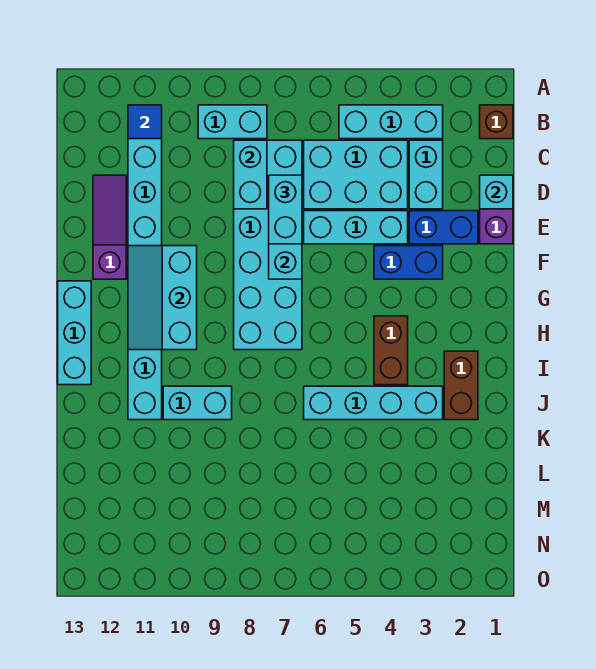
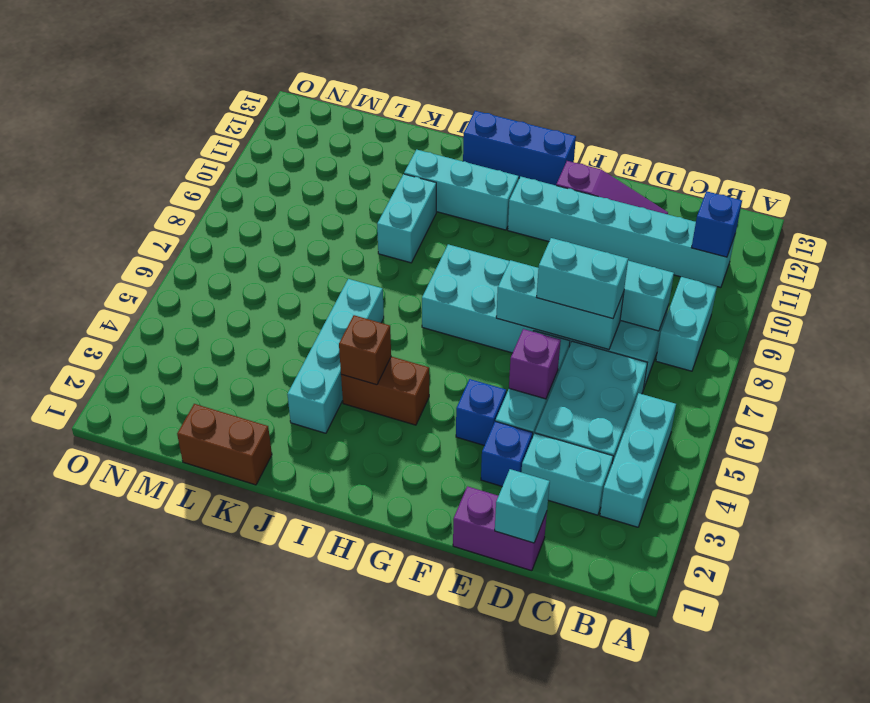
brown 1x1 brick [480,105,513,139] -> brown 1x1 brick moved to [339,315,391,385]
blue 1x1 tile [128,105,162,139] -> blue 1x1 brick [691,191,742,257]
blue 1x2 brick [409,211,478,244] -> blue 1x1 brick [481,421,533,486]
none -> purple 1x1 brick [509,329,561,399]
blue 1x2 brick [374,246,443,279] -> blue 1x1 brick [456,379,506,445]
cyan 2x3 slope [128,246,197,350] -> none
cyan 1x3 brick [58,281,91,385] -> blue 1x3 brick [463,111,576,185]
brown 1x2 brick [444,351,478,420] -> brown 1x2 brick moved to [177,404,272,485]

